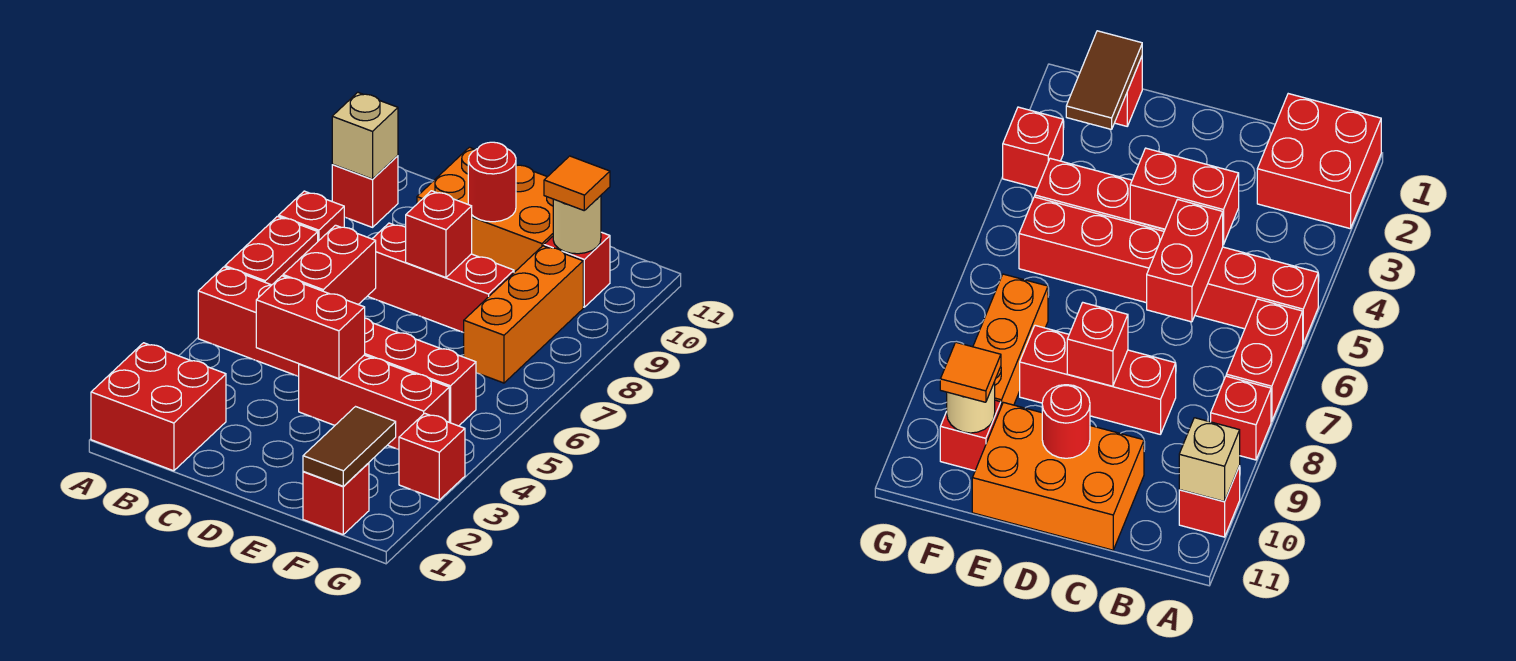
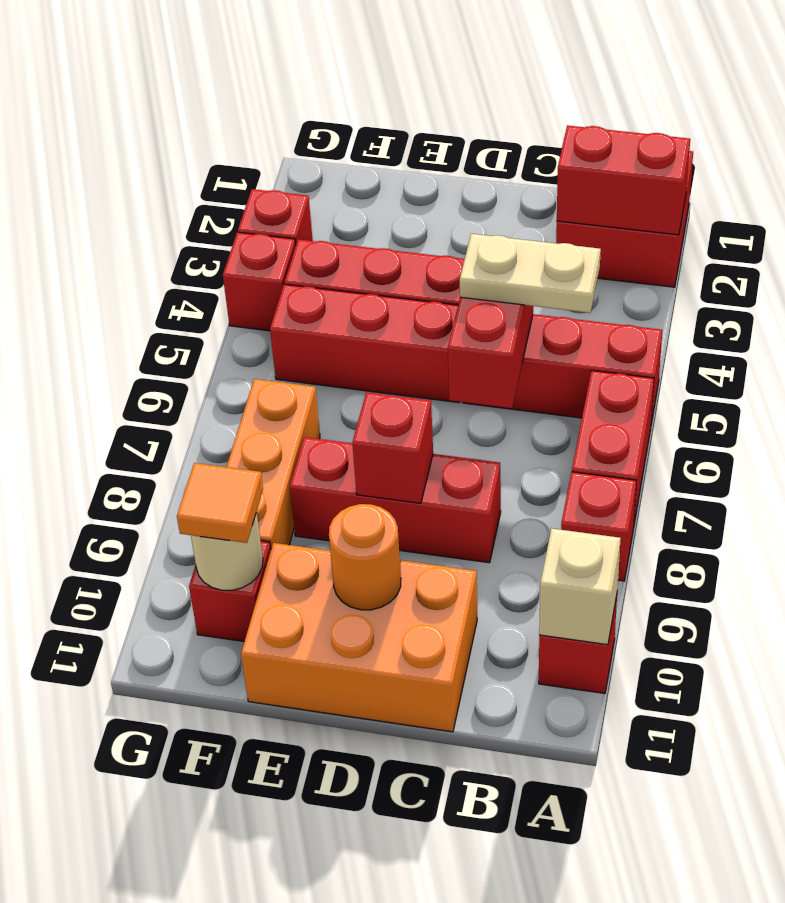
none -> tan 1x2 plate [460,234,601,313]
red 1x2 brick [256,276,365,379] -> red 1x2 brick moved to [557,125,690,235]
red 1x1 round brick [468,142,516,222] -> orange 1x1 round brick [329,504,401,610]
red 1x1 brick [303,463,369,534] -> red 1x1 brick moved to [223,232,296,331]
brown 1x2 tile [303,407,396,486] -> none

